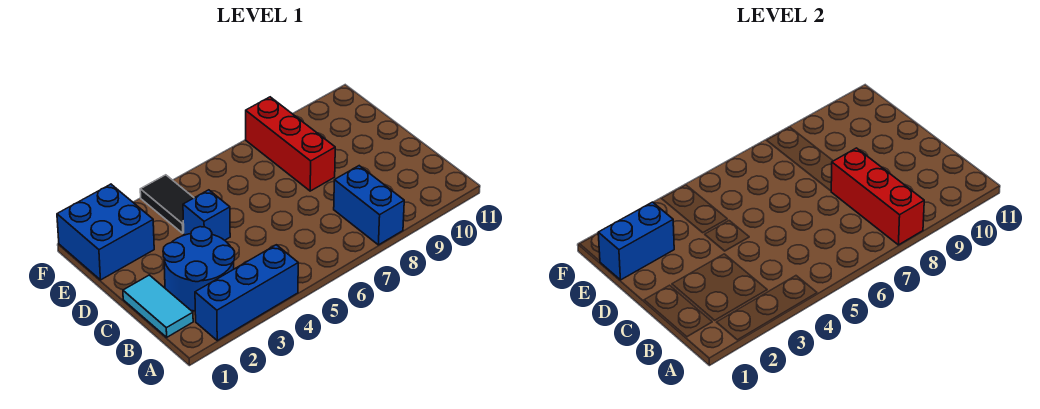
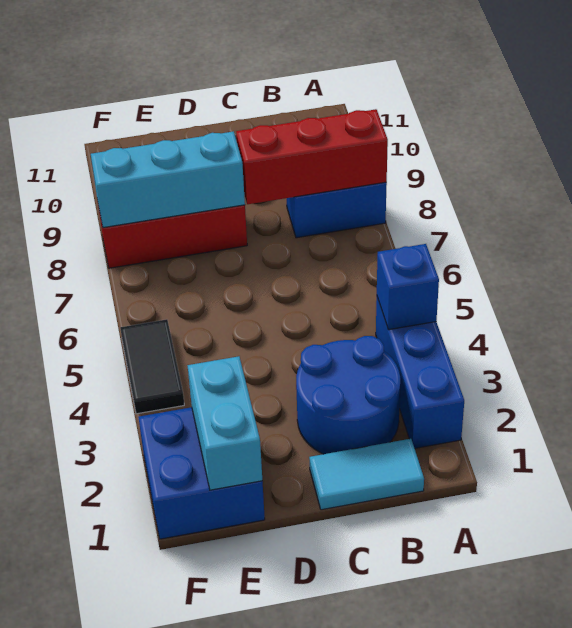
blue 1x1 brick [183,190,230,240] -> blue 1x1 brick moved to [377,244,439,330]
none -> cyan 1x3 brick [91,131,245,228]
blue 1x2 brick [598,202,674,280] -> cyan 1x2 brick [187,356,262,490]
black 1x2 tile [140,175,194,233] -> black 1x2 tile turned to [120,319,184,414]

